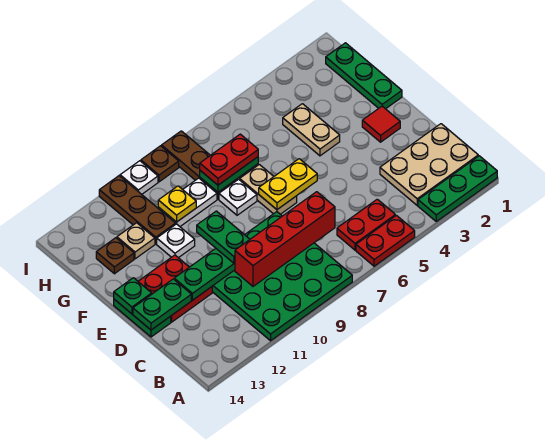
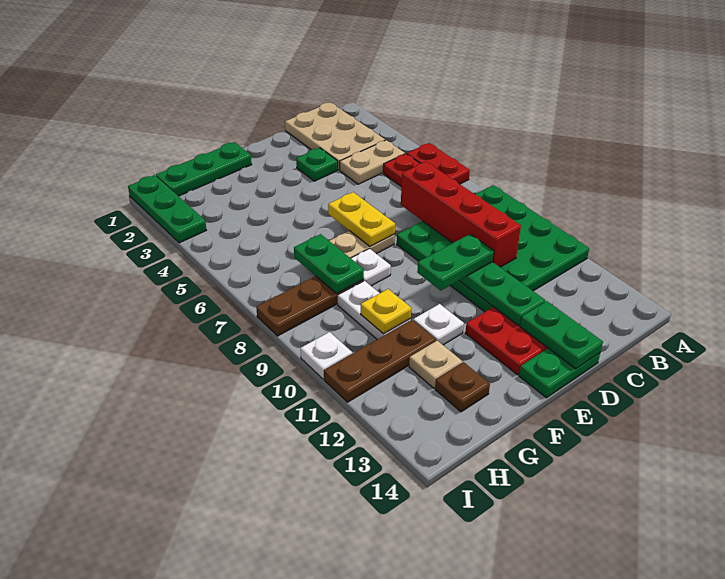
green 1x3 plate [418,156,497,221] -> green 1x3 plate moved to [128,175,206,243]
red 1x1 tile [362,106,400,142] -> none
green 1x1 plate [114,278,152,314] -> green 1x1 plate moved to [296,148,338,181]
tan 1x2 plate [283,104,340,156] -> tan 1x2 plate moved to [340,140,405,184]
red 1x2 plate [200,134,258,185] -> none
brown 1x1 plate [141,146,179,182] -> none

